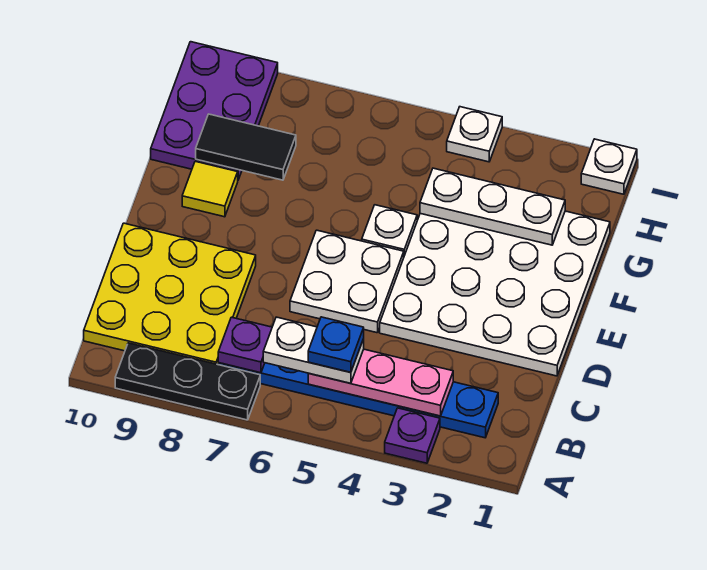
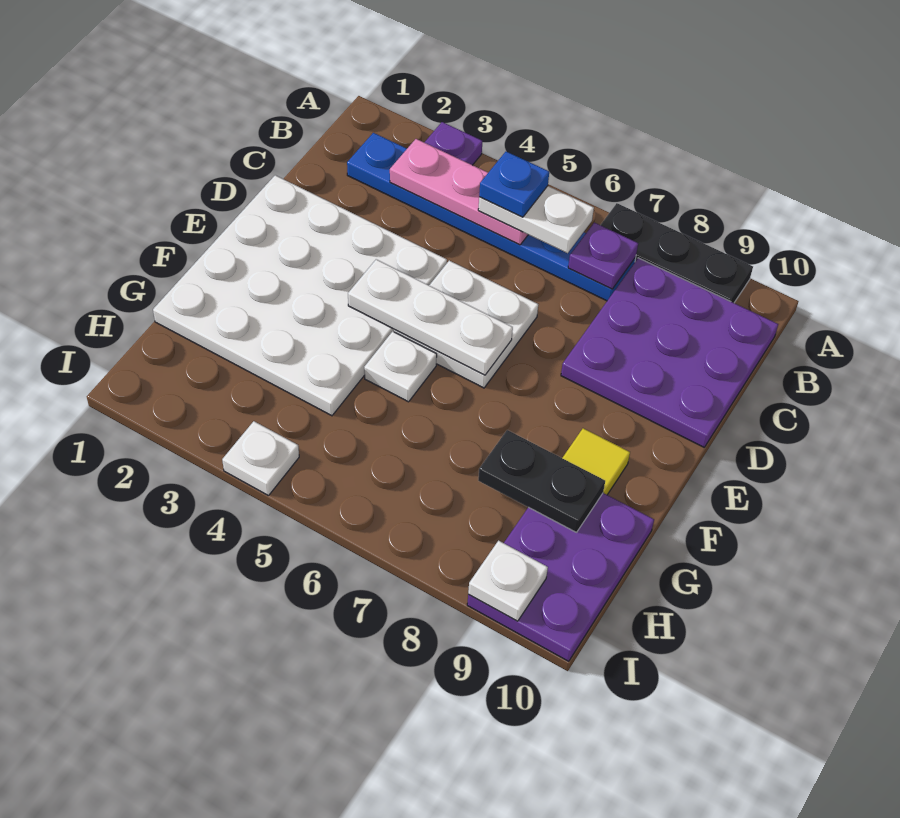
yellow 3x3 plate [84,223,256,365] -> purple 3x3 plate [561,258,778,447]
white 1x3 plate [420,168,565,245] -> white 1x3 plate moved to [348,259,513,375]
black 1x2 tile [196,114,296,180] -> black 1x2 plate [478,430,605,532]
white 1x1 plate [581,139,637,194] -> white 1x1 plate moved to [468,541,548,621]

